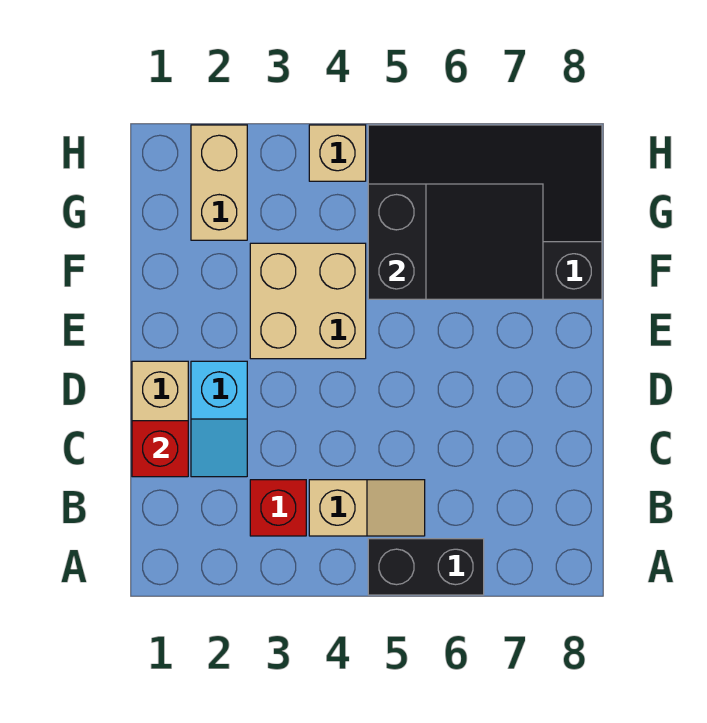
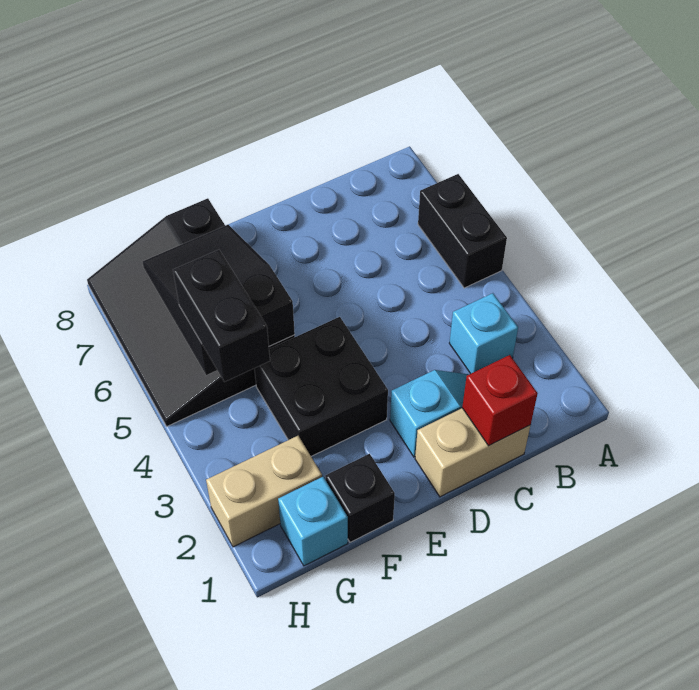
red 1x1 brick [250,480,306,536] -> cyan 1x1 brick [449,293,518,374]
tan 1x2 slope [309,480,425,536] -> none
tan 2x2 brick [250,243,366,359] -> black 2x2 brick [254,317,388,456]
none -> black 1x1 brick [325,454,395,542]
none -> cyan 1x1 brick [278,477,348,566]
none -> black 1x2 brick [173,250,270,382]
tan 1x1 brick [309,125,366,181] -> none

